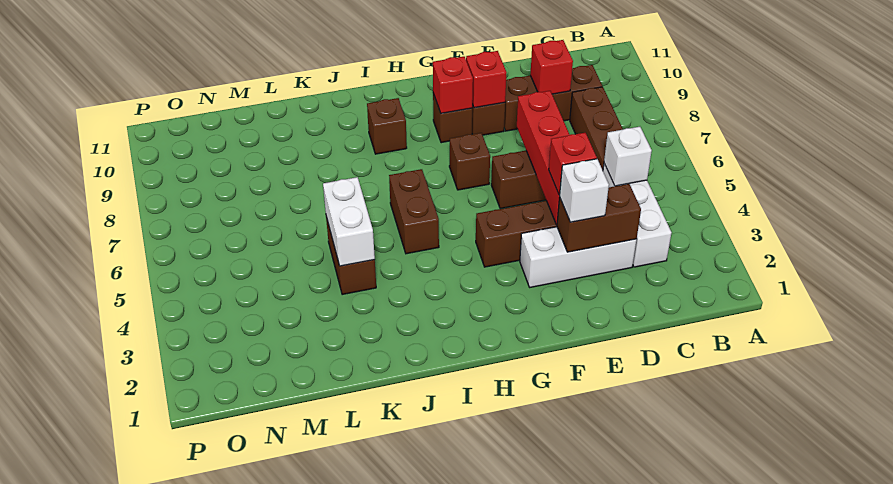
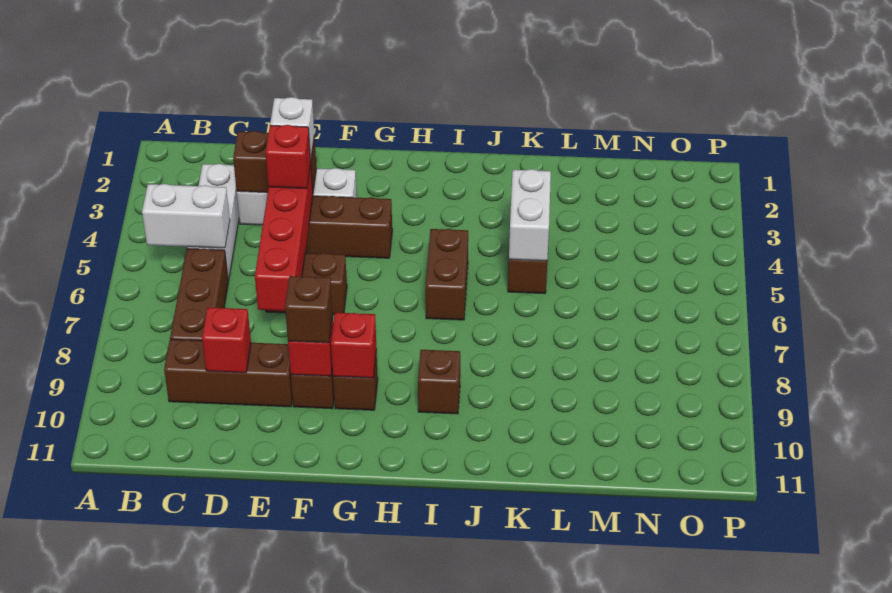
white 1x1 brick [604,127,652,186] -> white 1x2 brick [142,184,230,248]
brown 1x1 brick [449,133,490,190] -> brown 1x1 brick moved to [285,276,333,343]

